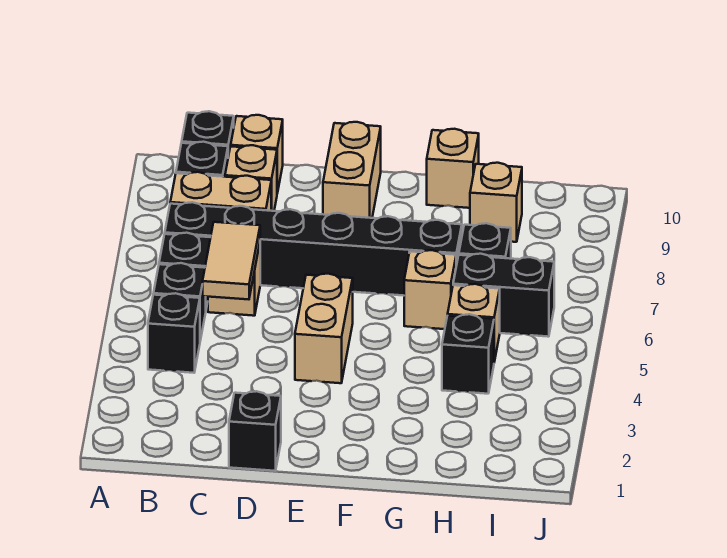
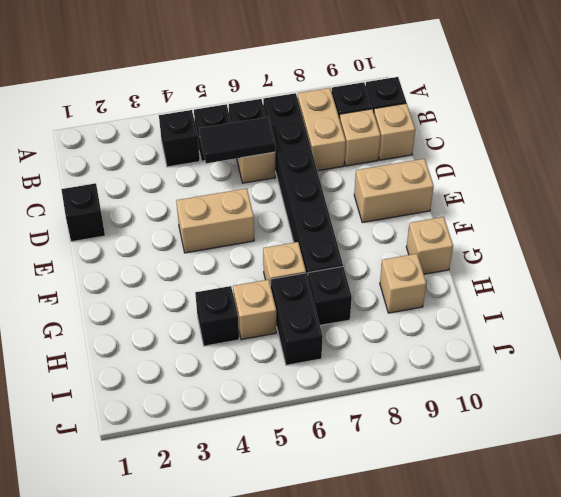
tan 1x2 tile [203,222,260,299] -> black 1x2 tile [199,117,275,163]

